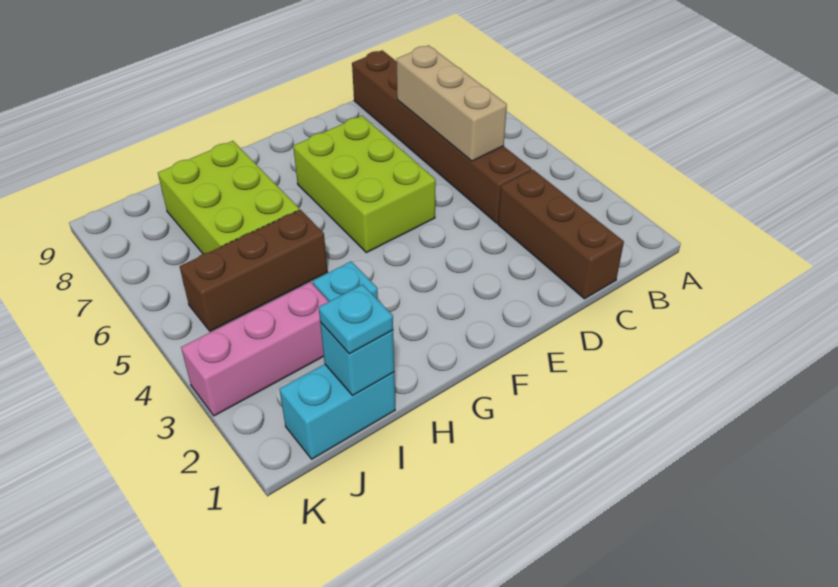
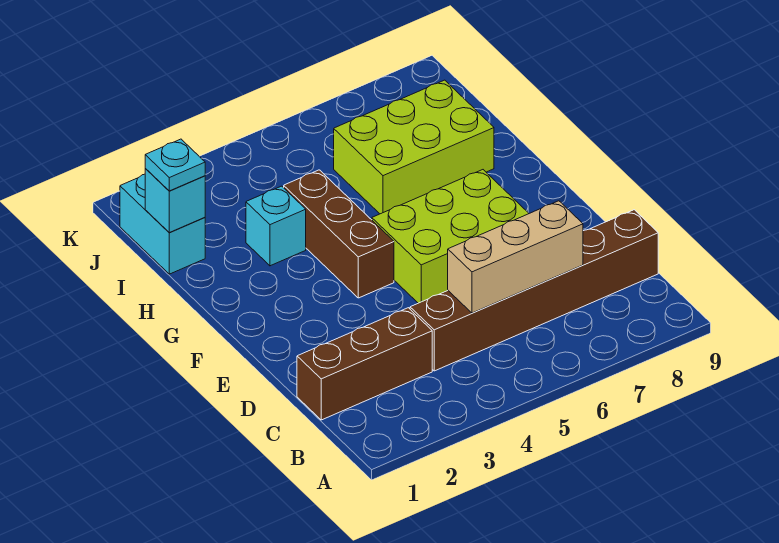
brown 1x3 brick [180,210,327,331] -> brown 1x3 brick moved to [284,170,394,298]
pink 1x3 brick [181,282,329,416] -> none

